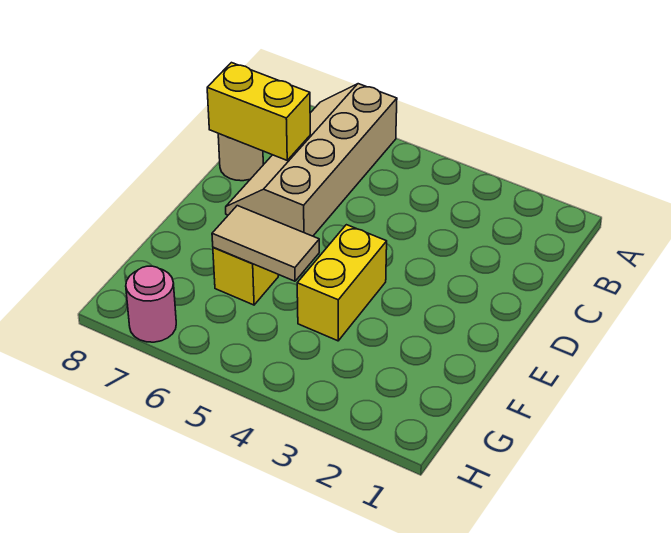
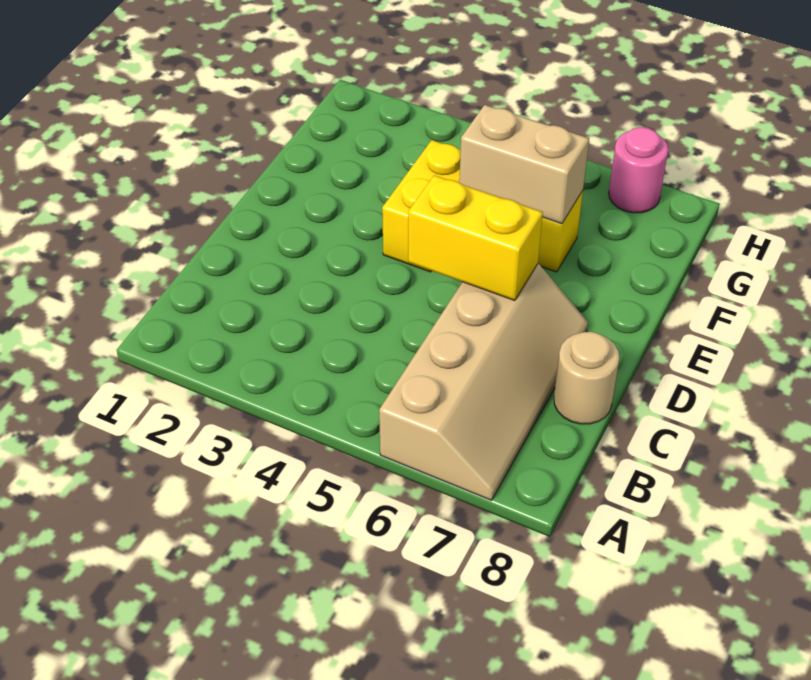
yellow 1x2 brick [207,63,310,160] -> yellow 1x2 brick moved to [408,175,543,301]
tan 1x2 tile [212,206,319,281] -> tan 1x2 brick [459,105,589,224]

